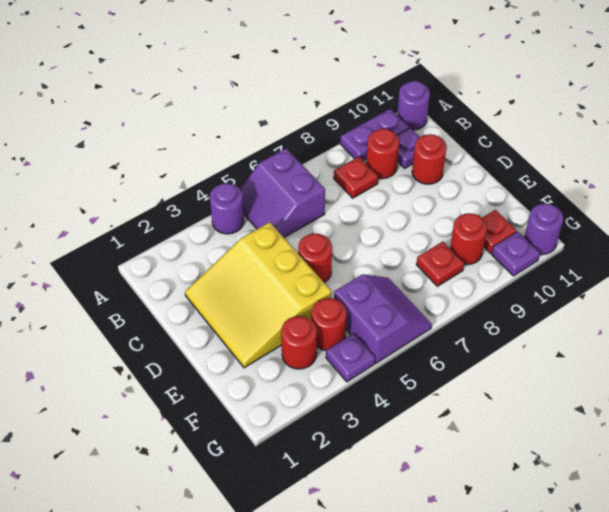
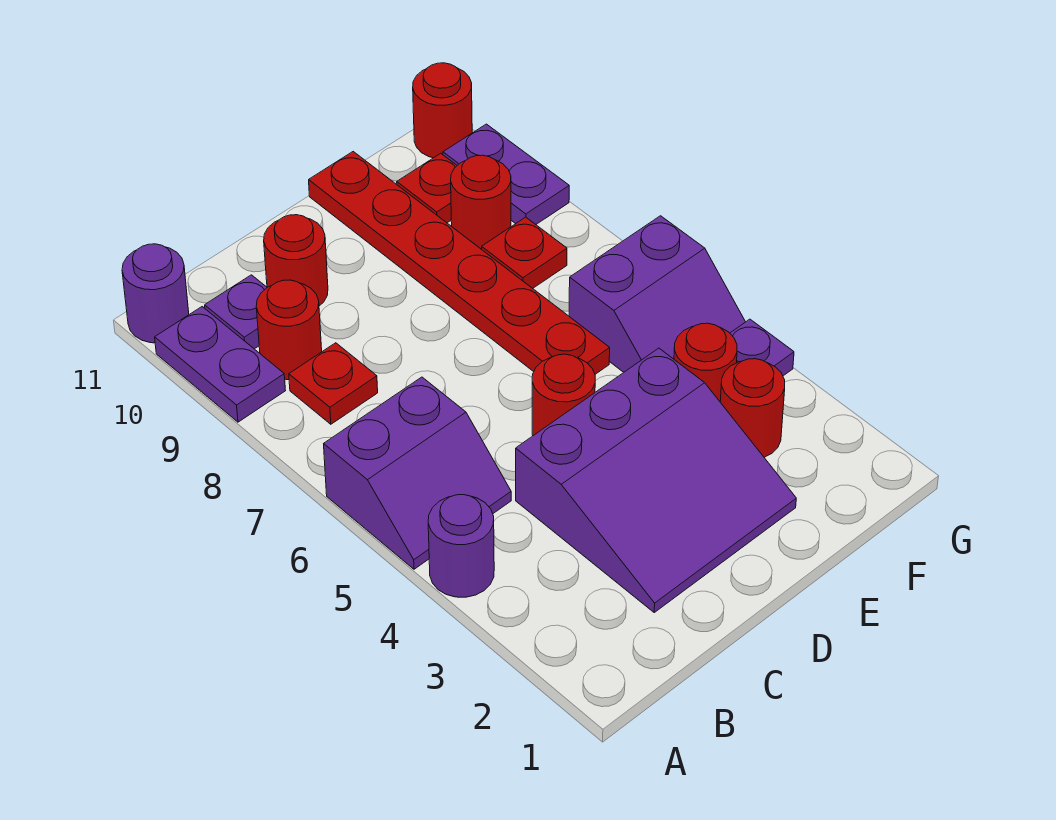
yellow 3x3 slope [185,222,332,368] -> purple 3x3 slope [516,348,796,612]
none -> red 1x6 plate [309,152,610,374]
purple 2x2 slope [334,274,432,363] -> purple 2x2 slope turned to [569,216,745,372]
purple 1x1 plate [492,232,540,276] -> purple 1x2 plate [443,124,569,224]
purple 1x1 round brick [524,203,563,255] -> red 1x1 round brick [413,63,472,158]

